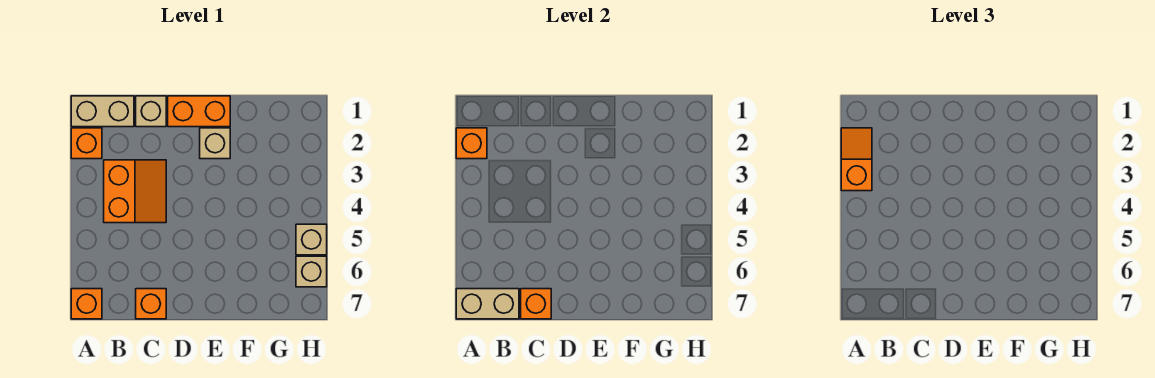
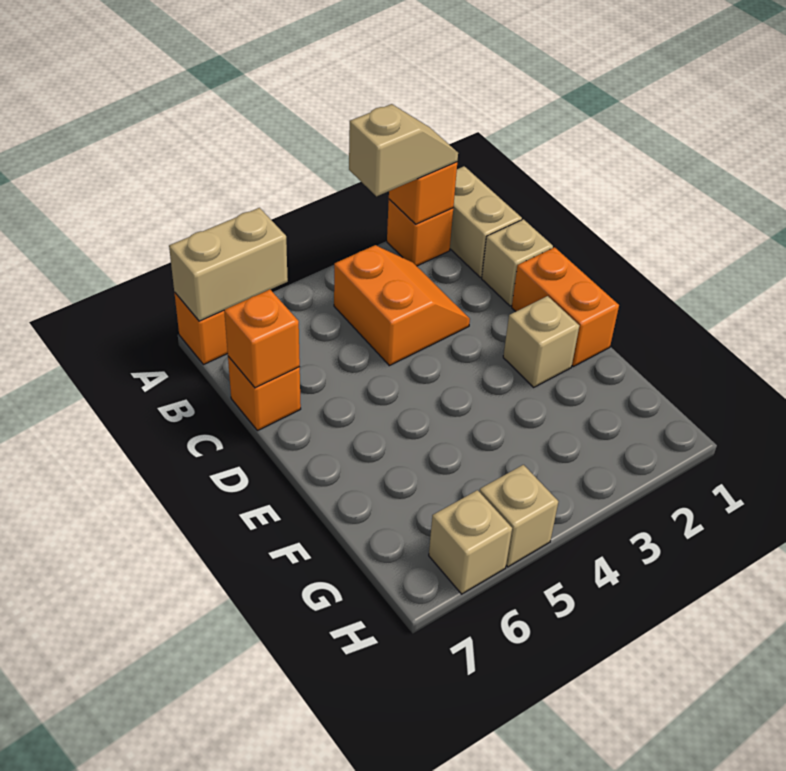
orange 1x2 slope [841,128,872,191] -> tan 1x2 slope [349,104,458,196]
tan 1x2 brick [456,289,519,319] -> tan 1x2 brick turned to [169,208,288,321]
orange 2x2 slope [104,160,166,223] -> orange 2x2 slope turned to [334,245,470,366]

